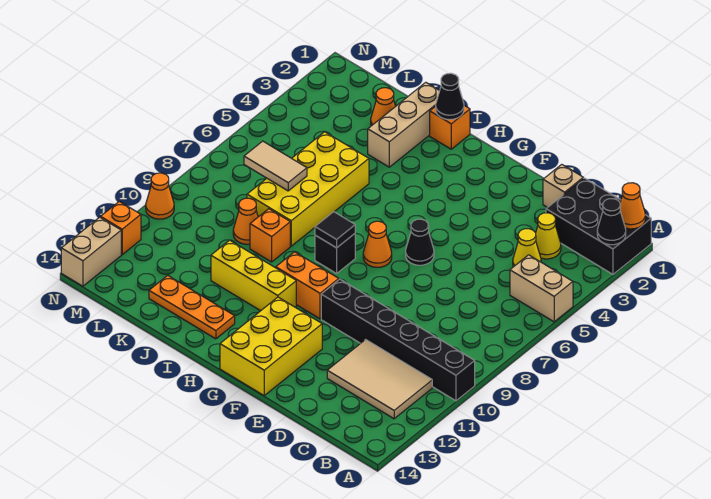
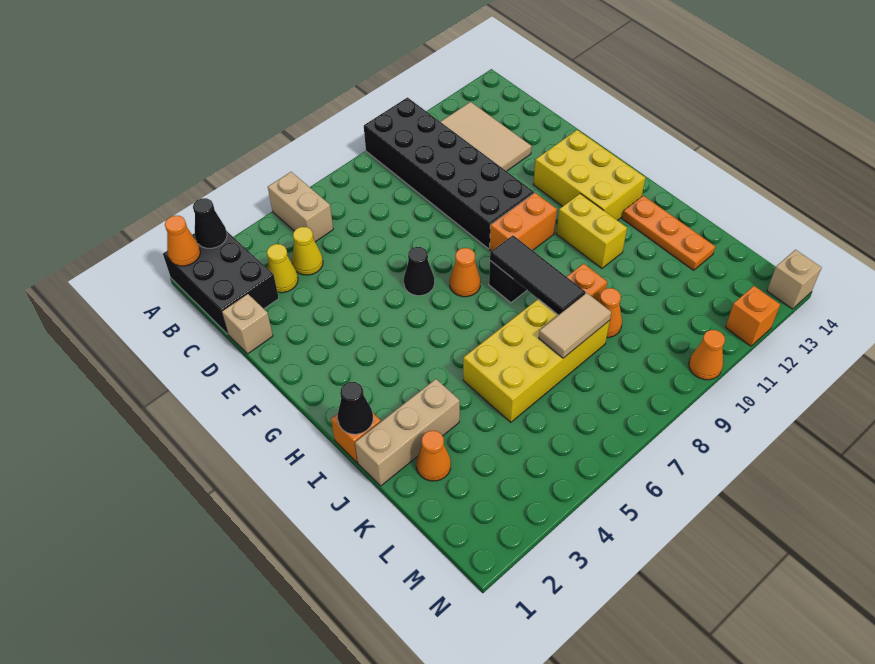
black 1x6 brick [321,279,475,401] -> black 2x6 brick [364,98,534,249]
yellow 2x3 brick [220,297,322,395] -> yellow 2x3 brick turned to [533,130,645,221]
orange 1x2 brick [276,252,339,319] -> orange 1x2 brick turned to [490,193,557,251]
black 1x1 tile [315,212,355,248] -> black 1x3 tile [490,236,585,315]
yellow 1x3 brick [211,240,296,311] -> yellow 1x2 brick [557,194,627,268]
tan 1x2 tile [244,141,307,191] -> tan 1x2 tile turned to [539,293,611,358]
tan 1x2 brick [61,217,121,286] -> tan 1x1 brick [767,250,822,309]

